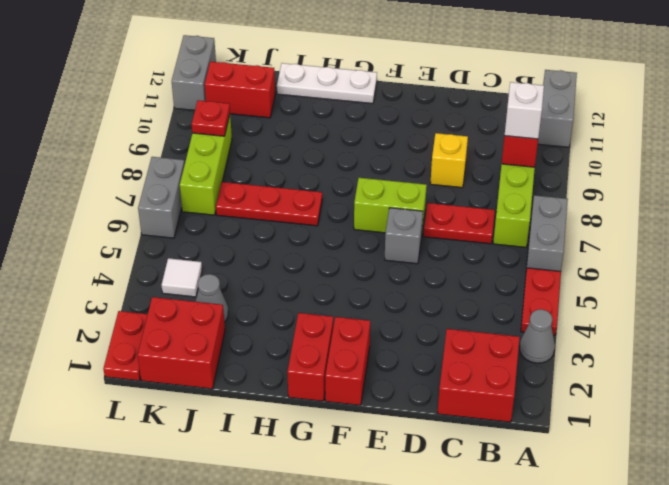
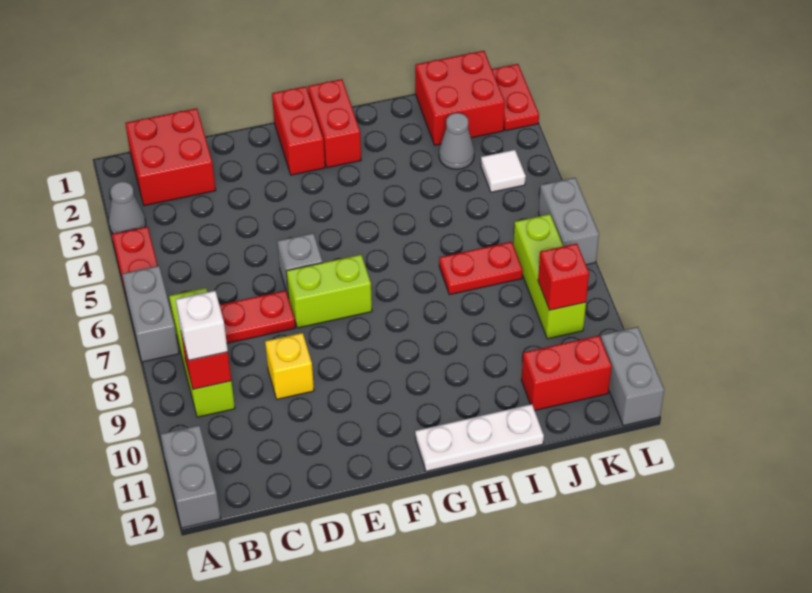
red 1x3 plate [216,182,322,226] -> red 1x2 plate [439,242,523,295]
red 1x1 plate [192,100,230,136] -> red 1x1 brick [538,243,589,310]

